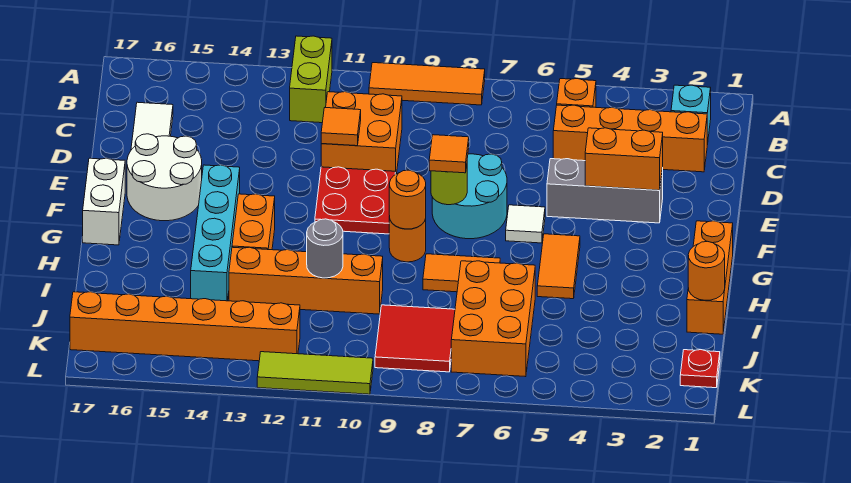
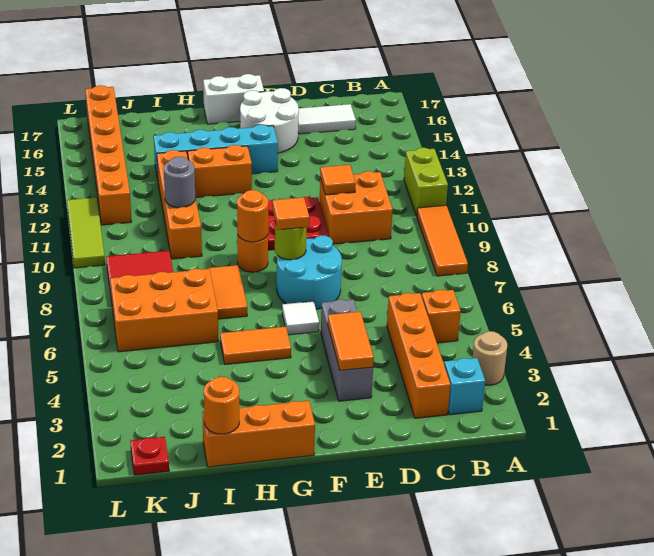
none -> tan 1x1 round brick [473,331,507,385]
lime 1x2 brick [290,36,332,123] -> lime 1x2 brick turned to [404,148,448,216]
orange 1x2 brick [585,128,663,190] -> orange 1x2 tile [328,312,374,371]

